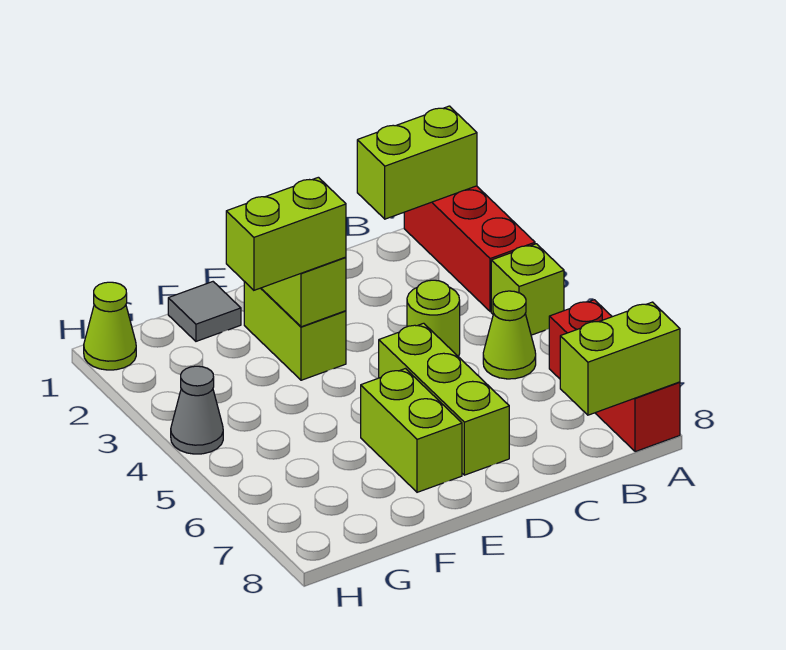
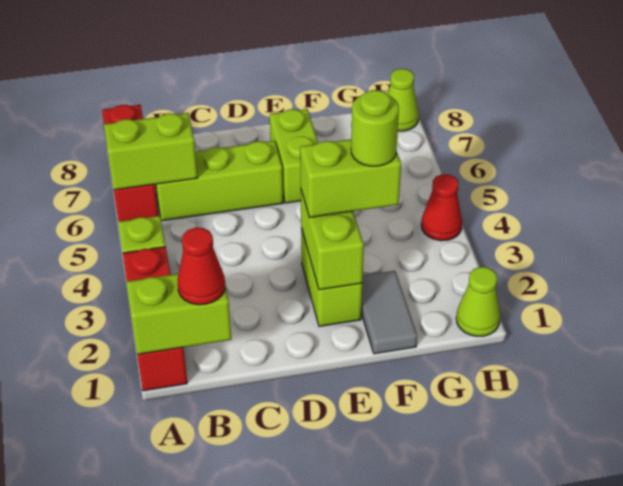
lime 1x2 brick [560,302,680,415] -> lime 1x2 brick moved to [104,113,198,190]
none -> red 1x1 cone [178,228,225,305]
lime 1x1 cone [483,291,536,379] -> lime 1x1 cone moved to [388,69,419,131]
lime 1x1 round brick [407,280,460,356] -> lime 1x1 round brick moved to [351,90,399,166]
lime 1x3 brick [379,323,509,475] -> lime 1x3 brick turned to [155,141,283,221]
grey 1x1 tile [168,282,241,341] -> grey 1x2 tile [361,271,417,354]
grey 1x1 cone [171,366,223,454] -> red 1x1 cone [421,174,462,241]

